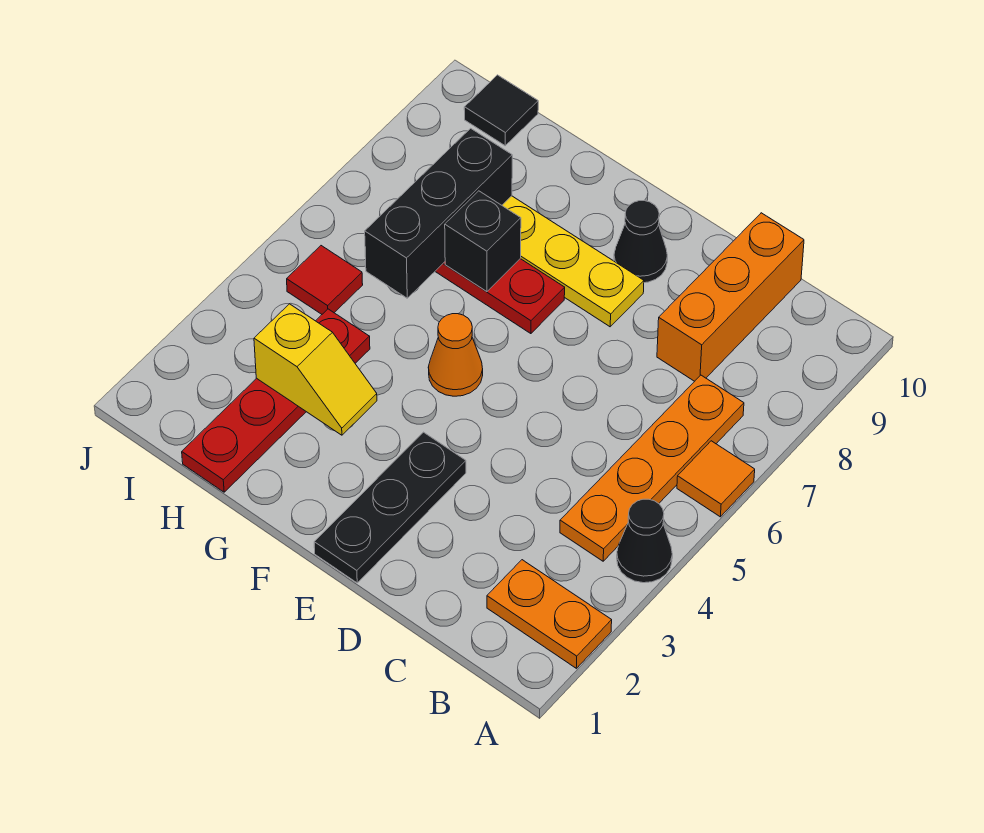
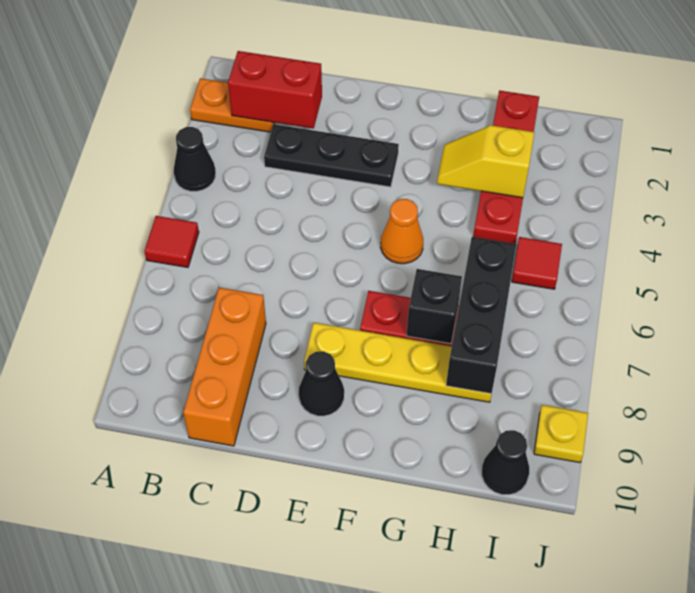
orange 1x1 tile [677,441,755,517] -> red 1x1 tile [144,216,199,267]
none -> red 1x2 brick [228,51,322,128]
orange 1x4 plate [560,375,744,561] -> none
black 1x3 plate [314,432,466,583] -> black 1x3 plate turned to [264,124,399,187]
black 1x1 tile [464,75,538,146] -> black 1x1 cone [482,430,529,495]
none -> yellow 1x1 plate [534,405,588,463]

